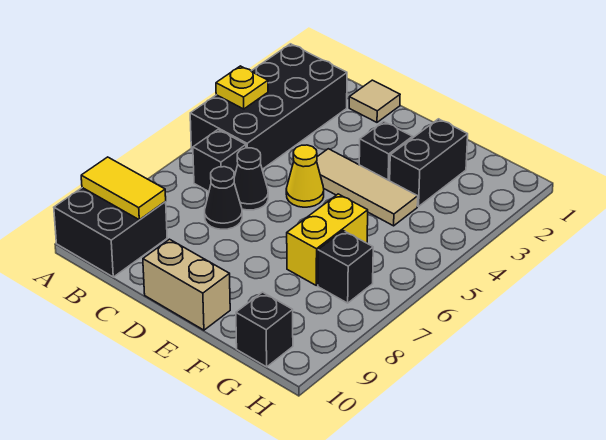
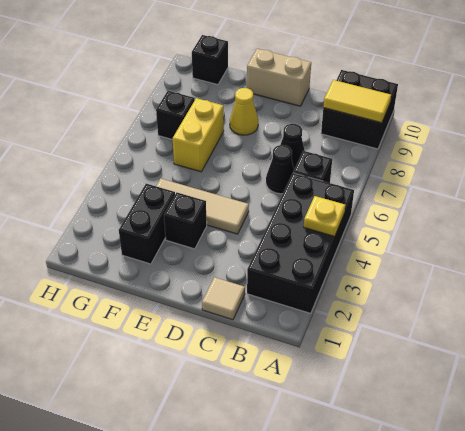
yellow 1x1 cone [286,145,324,207] -> yellow 1x1 cone moved to [230,88,258,135]

